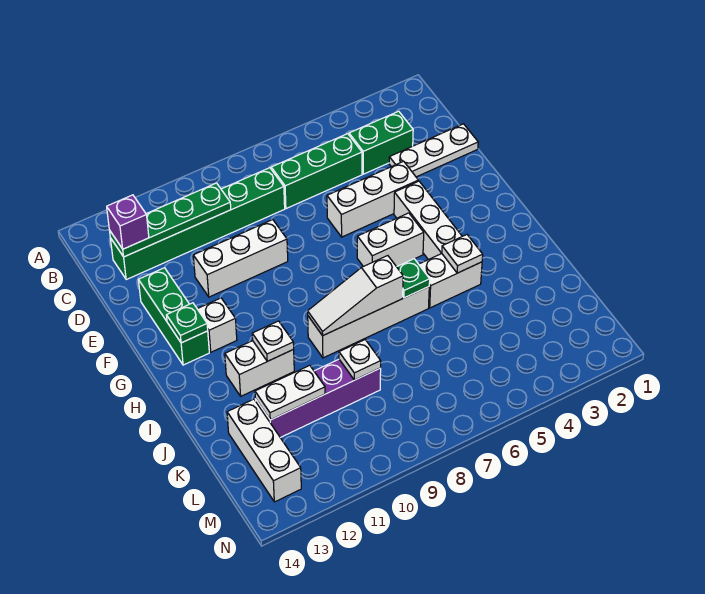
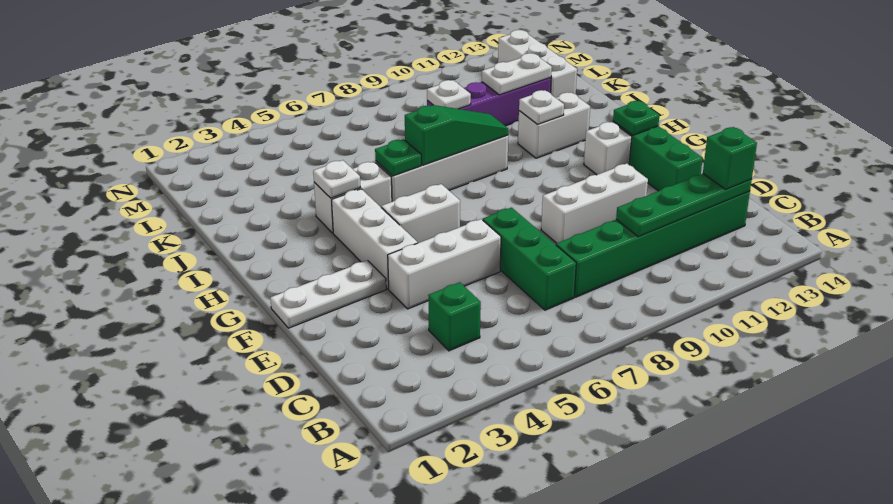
green 1x2 brick [349,111,413,174] -> green 1x1 brick [428,282,481,351]
green 1x3 brick [271,134,362,209] -> green 1x3 brick turned to [483,208,576,310]
purple 1x1 brick [107,195,149,249] -> green 1x1 brick [703,127,757,189]
white 1x3 plate [389,124,478,177] -> white 1x3 plate moved to [270,260,386,328]
white 1x3 slope [308,256,403,336] -> green 1x3 slope [405,105,508,165]

